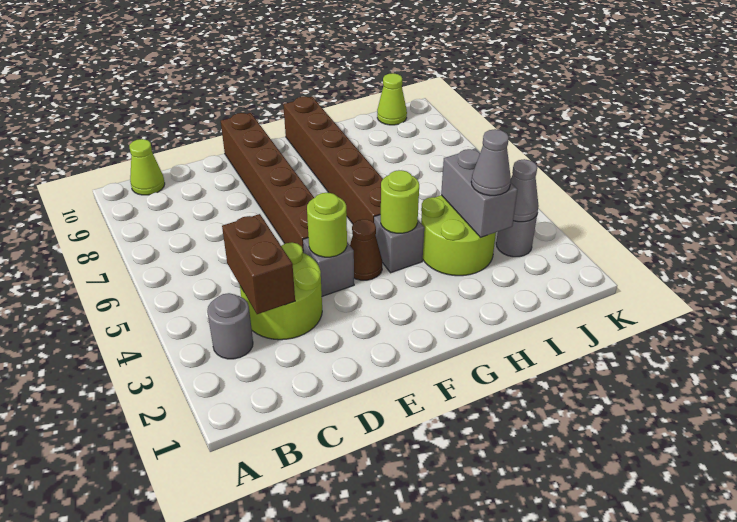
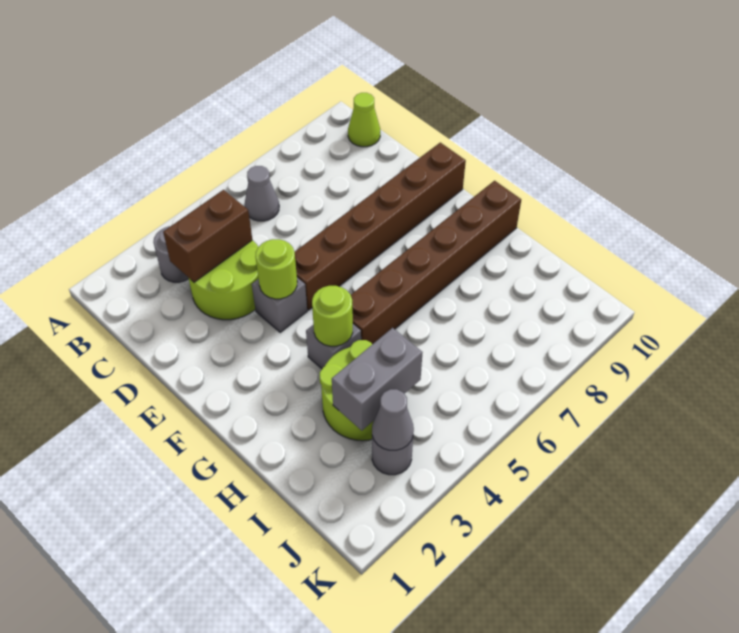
brown 1x1 cone [350,219,382,280] -> none
grey 1x1 cone [471,129,511,196] -> grey 1x1 cone moved to [245,166,279,221]
lime 1x1 cone [377,73,407,125] -> none

